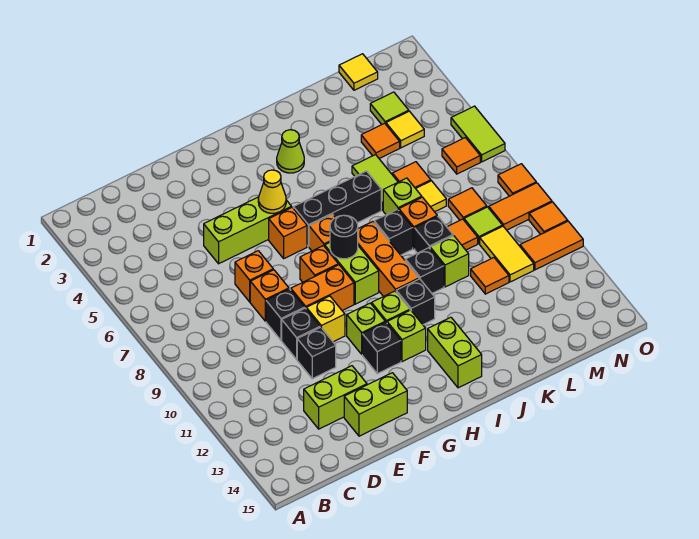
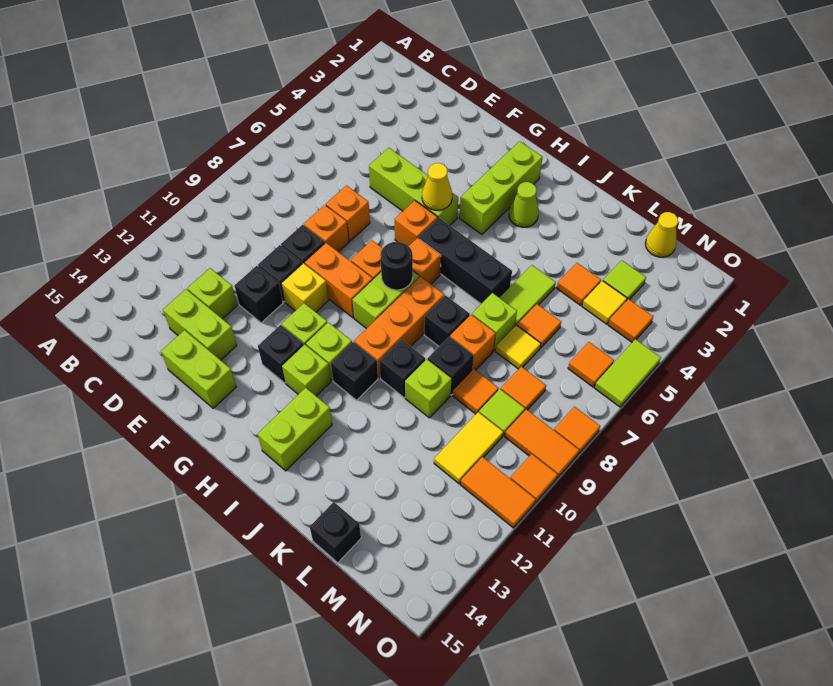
none -> lime 1x1 brick [187,268,237,319]
none -> lime 1x3 brick [459,141,543,234]
orange 1x1 tile [471,258,509,294] -> orange 1x1 tile moved to [608,299,653,342]
none -> black 1x1 brick [310,502,361,563]
yellow 1x1 tile [339,54,378,90] -> yellow 1x1 cone [645,212,678,257]

